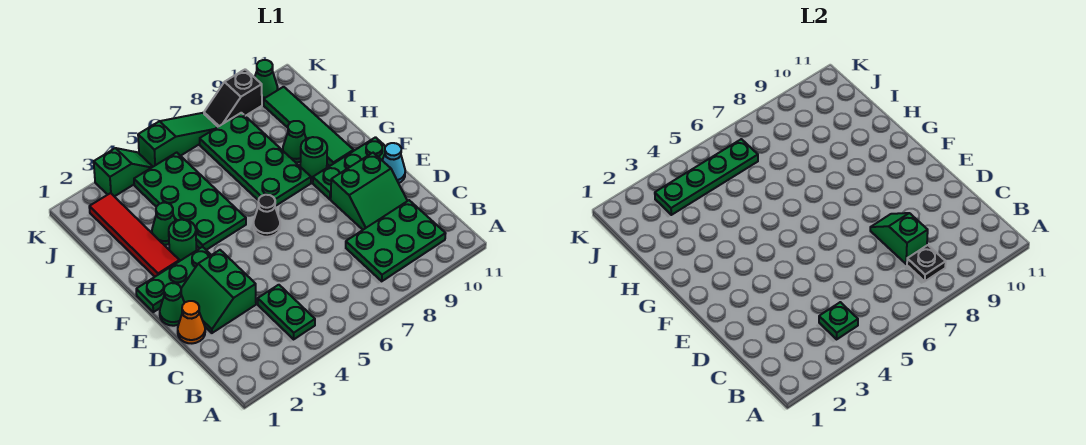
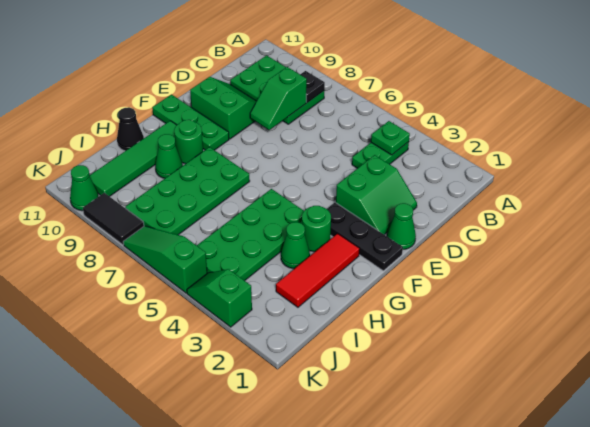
orange 1x1 cone [178,301,205,343] -> none
cyan 1x1 cone [382,143,405,183] -> none
green 1x3 plate [136,247,211,312] -> black 1x3 plate [327,203,403,271]
black 1x1 cone [253,195,280,237] -> black 1x1 cone moved to [117,107,144,151]
red 1x4 tile [89,193,179,277] -> red 1x3 tile [276,234,360,307]
green 1x4 plate [655,139,758,215] -> none
black 1x2 slope [204,69,262,127] -> black 1x2 tile [83,193,144,245]

